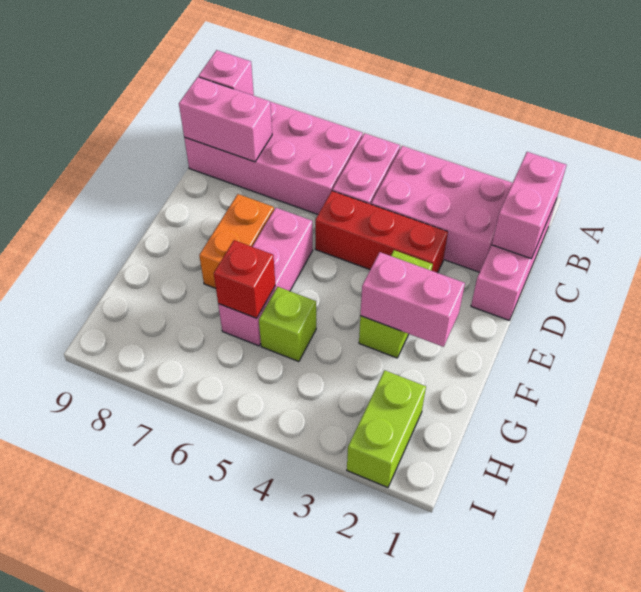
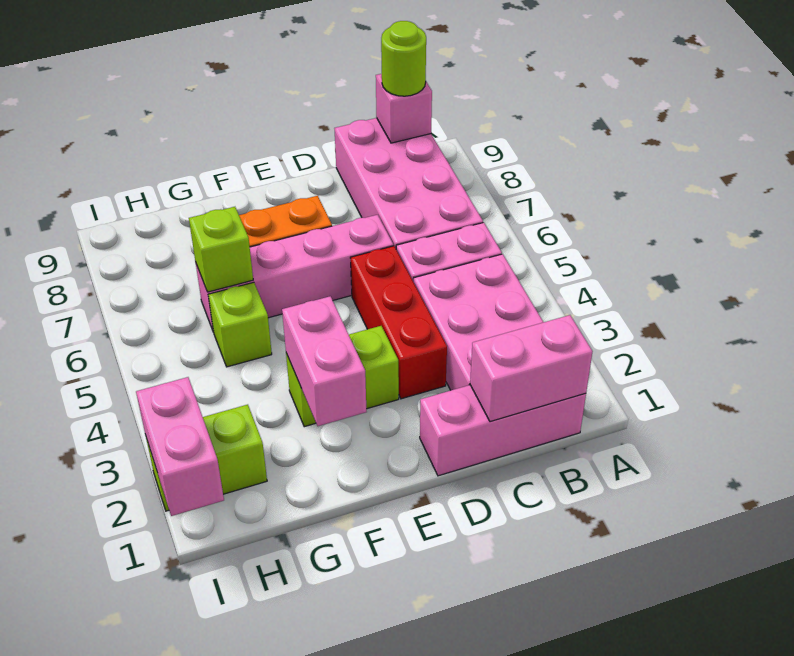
none -> lime 1x1 round brick [381,21,426,96]
pink 1x2 brick [179,77,272,162] -> pink 1x2 brick moved to [136,377,224,516]
pink 1x3 brick [218,208,313,346] -> pink 1x4 brick [196,215,393,332]
red 1x1 brick [214,240,275,318] -> lime 1x1 brick [189,207,253,292]

